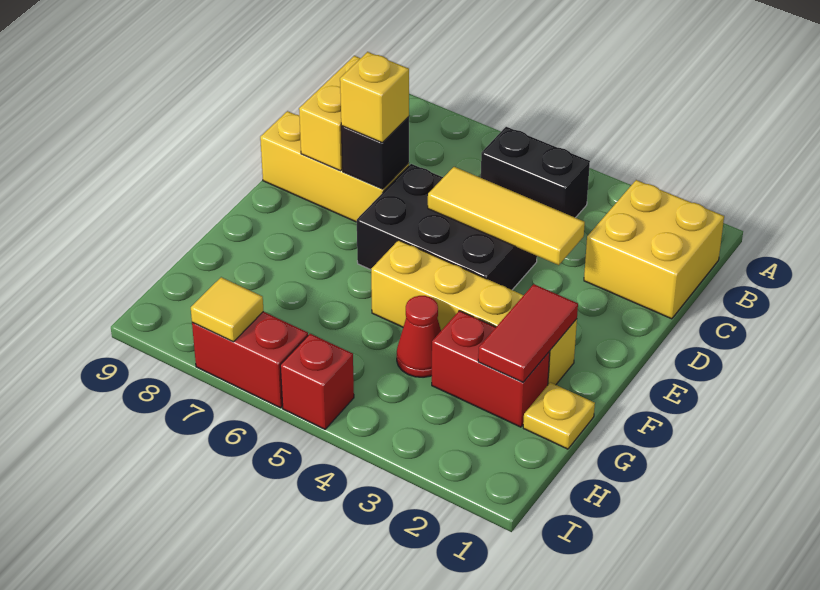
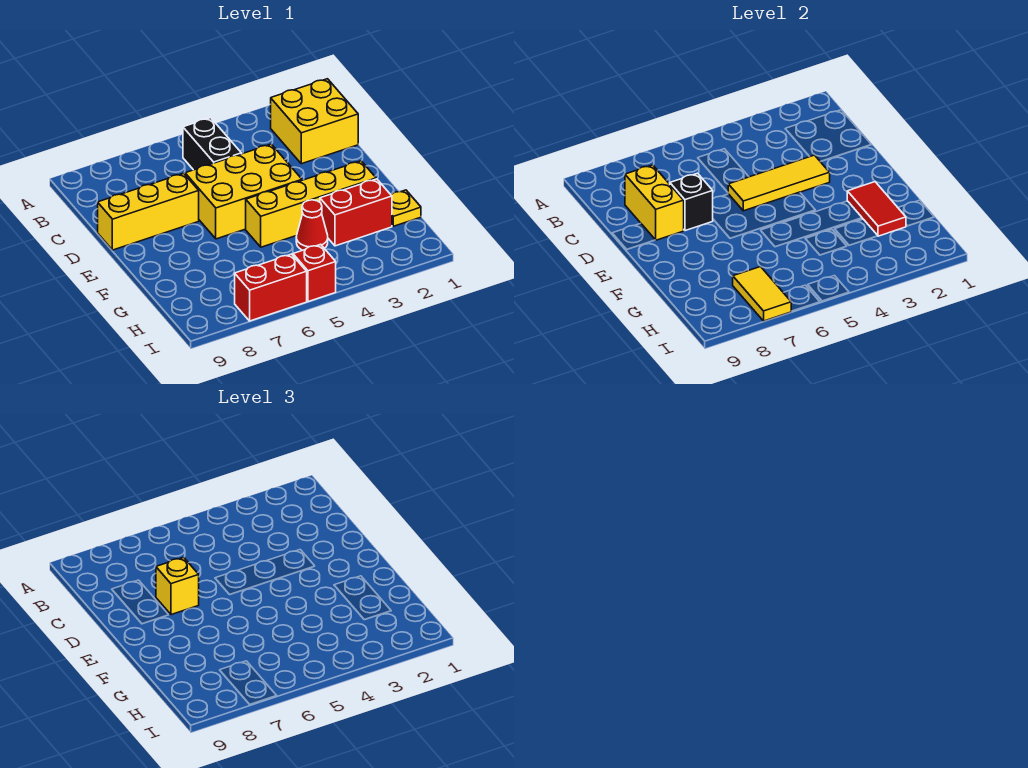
black 1x2 brick [481,127,590,218] -> black 1x2 brick turned to [183,118,241,170]
black 2x3 brick [357,164,537,290] -> yellow 2x3 brick [185,144,302,239]
yellow 1x1 tile [191,277,264,342] -> yellow 1x2 tile [733,267,791,321]

